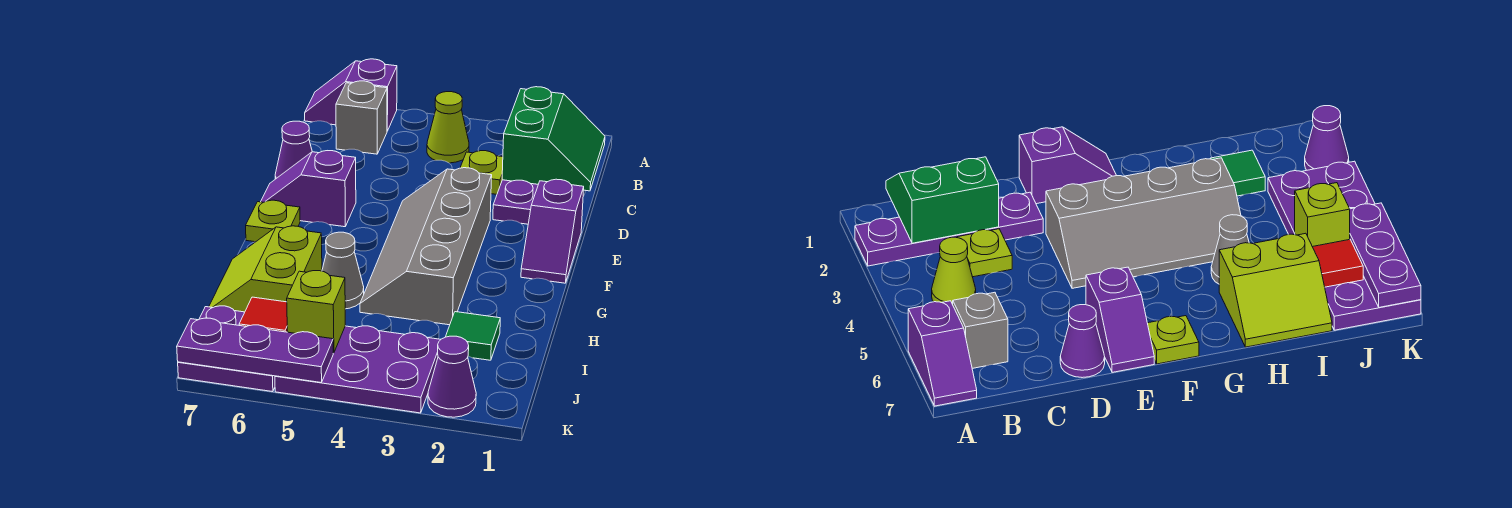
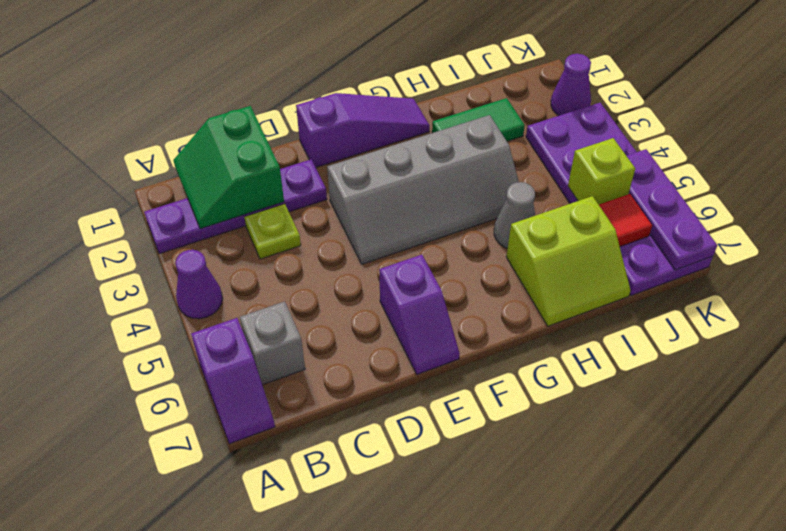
green 2x2 slope [502,87,605,191] -> green 2x2 slope turned to [173,106,284,229]
lime 1x1 cone [427,92,469,163] -> none
purple 1x1 cone [275,121,312,179] -> purple 1x1 cone moved to [176,250,223,319]
purple 1x2 slope [521,179,584,283] -> purple 1x3 slope [296,93,430,167]
lime 1x1 plate [246,200,300,242] -> none
green 1x1 tile [446,312,500,360] -> green 1x2 tile [432,98,525,141]

